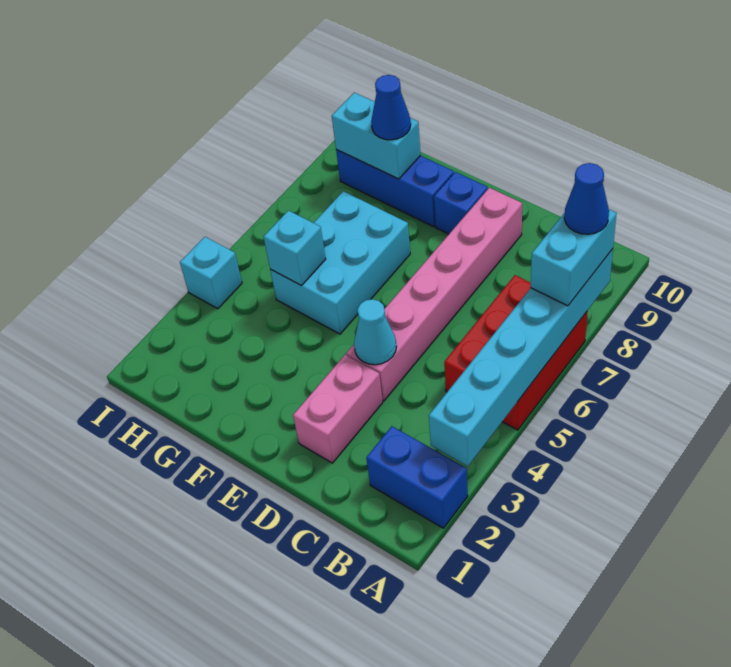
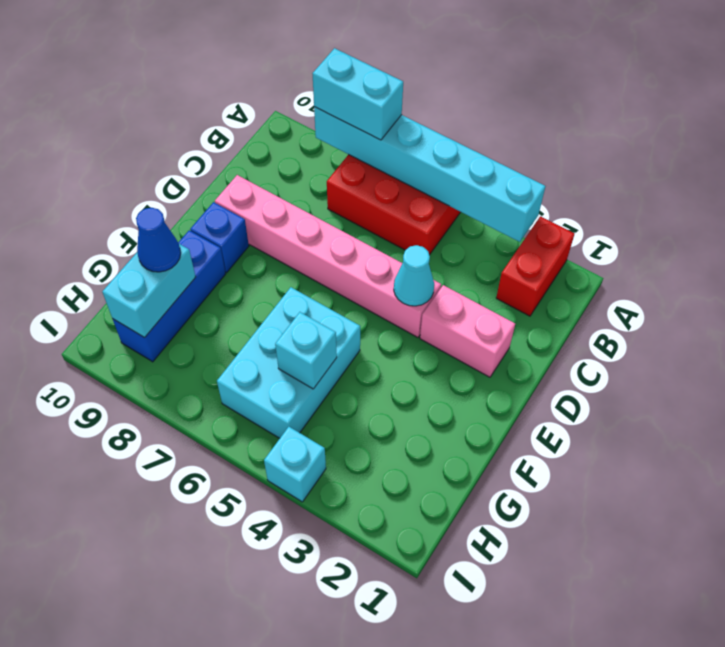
blue 1x2 brick [366,426,468,528] -> red 1x2 brick [496,216,574,316]
blue 1x1 cone [564,163,609,234] -> none
cyan 2x3 brick [270,191,410,334] -> cyan 2x3 brick turned to [217,287,360,438]

